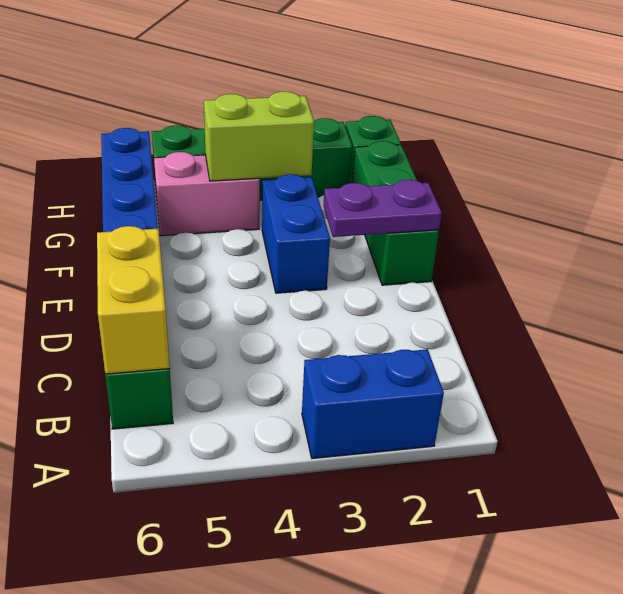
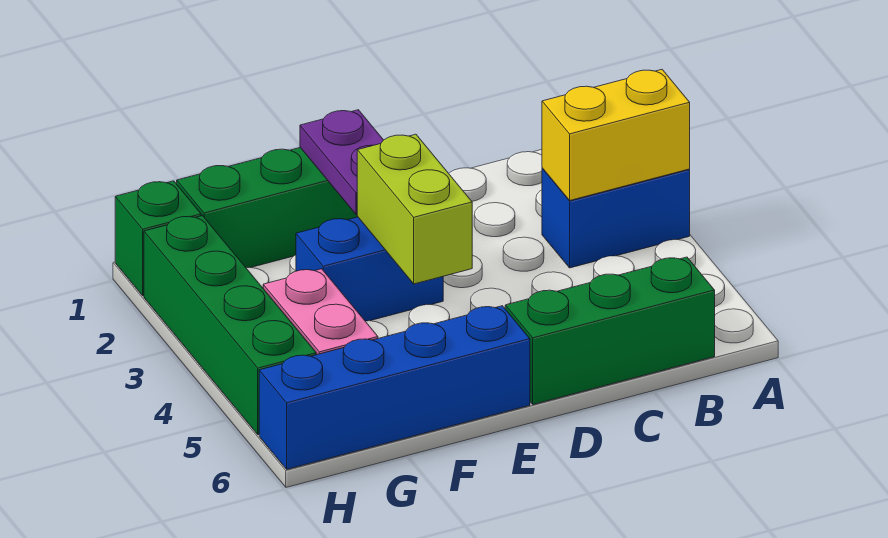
blue 1x2 brick [302,349,444,459] -> blue 1x2 brick turned to [542,168,690,268]
yellow 1x2 brick [97,226,170,374] -> yellow 1x2 brick moved to [542,70,690,200]
lime 1x2 brick [204,91,314,181] -> lime 1x2 brick moved to [357,134,472,284]

